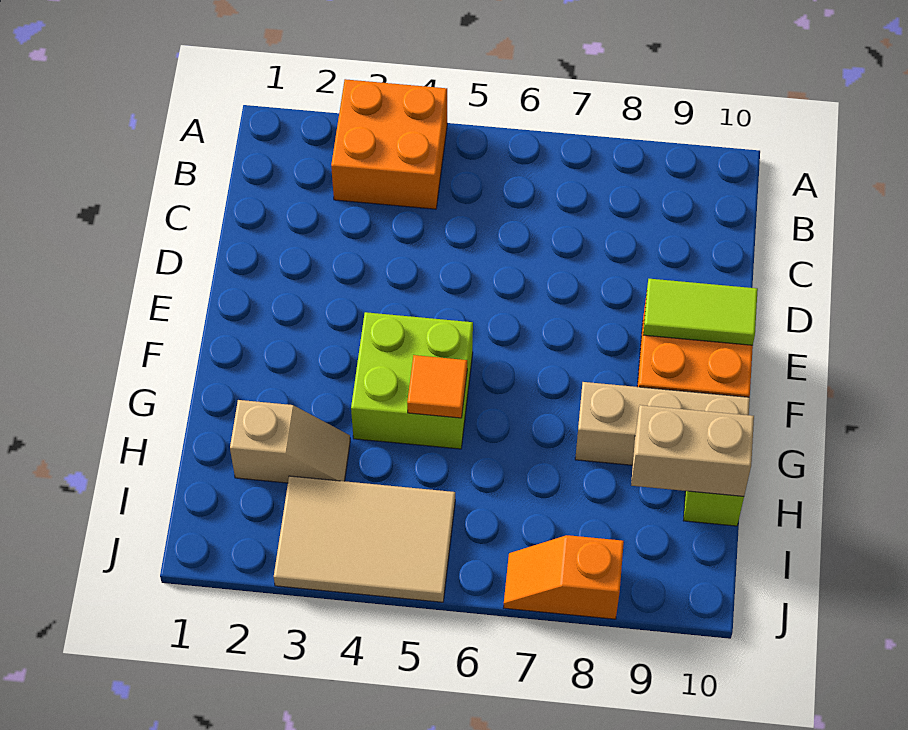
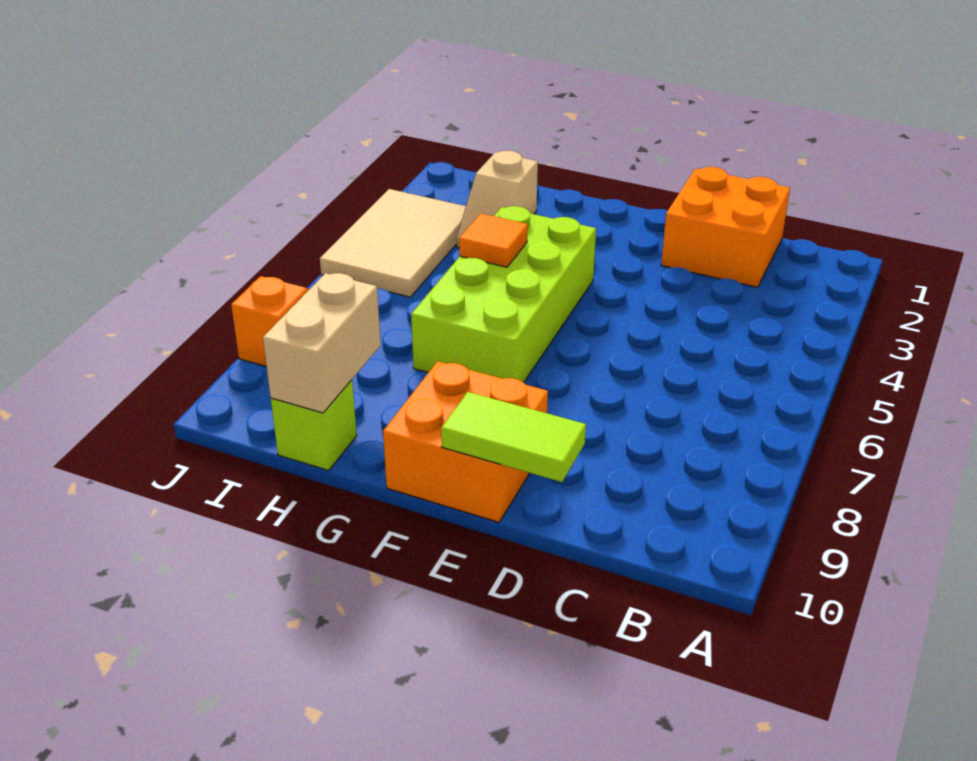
orange 2x2 brick [331,79,447,209] -> orange 2x2 brick moved to [661,167,790,287]
lime 1x2 tile [643,279,758,345] -> lime 1x2 tile turned to [441,392,586,482]
lime 2x2 brick [351,312,473,449] -> lime 2x4 brick [411,206,596,382]
tan 1x3 brick [575,382,750,465] -> none

